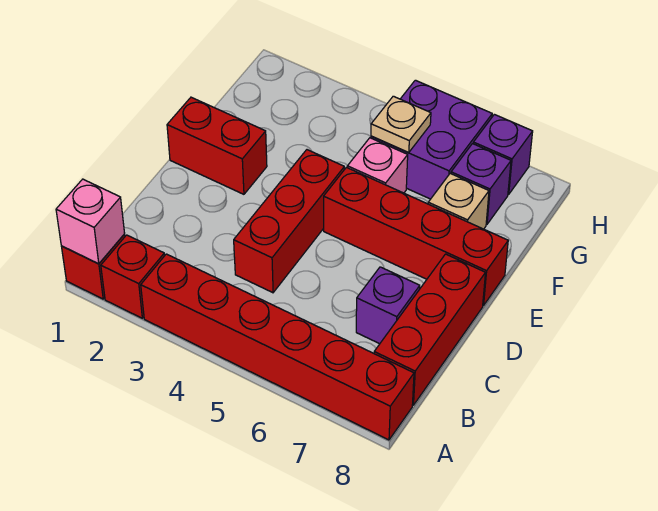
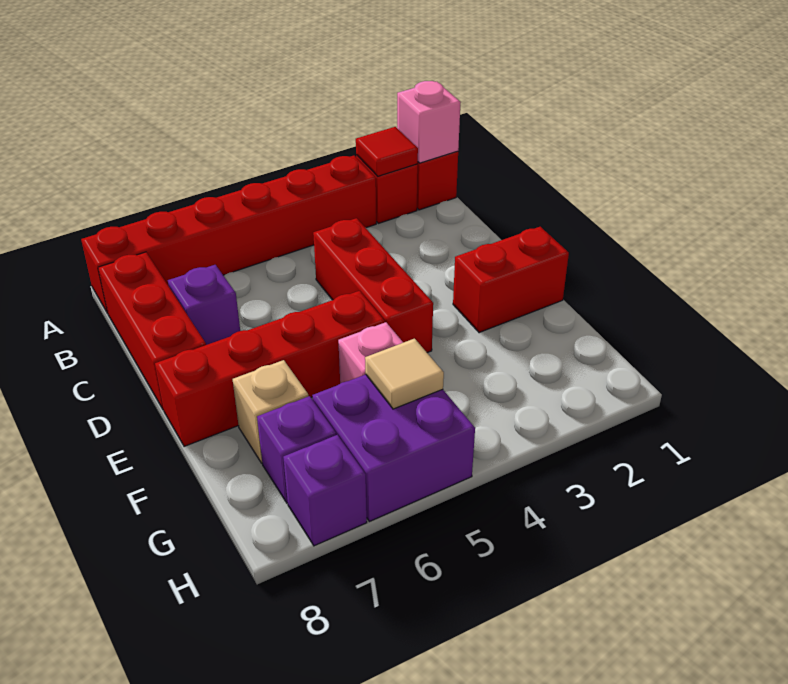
none -> red 1x1 tile [356,127,418,176]
tan 1x1 plate [371,96,431,153] -> tan 1x1 tile [365,339,444,409]

